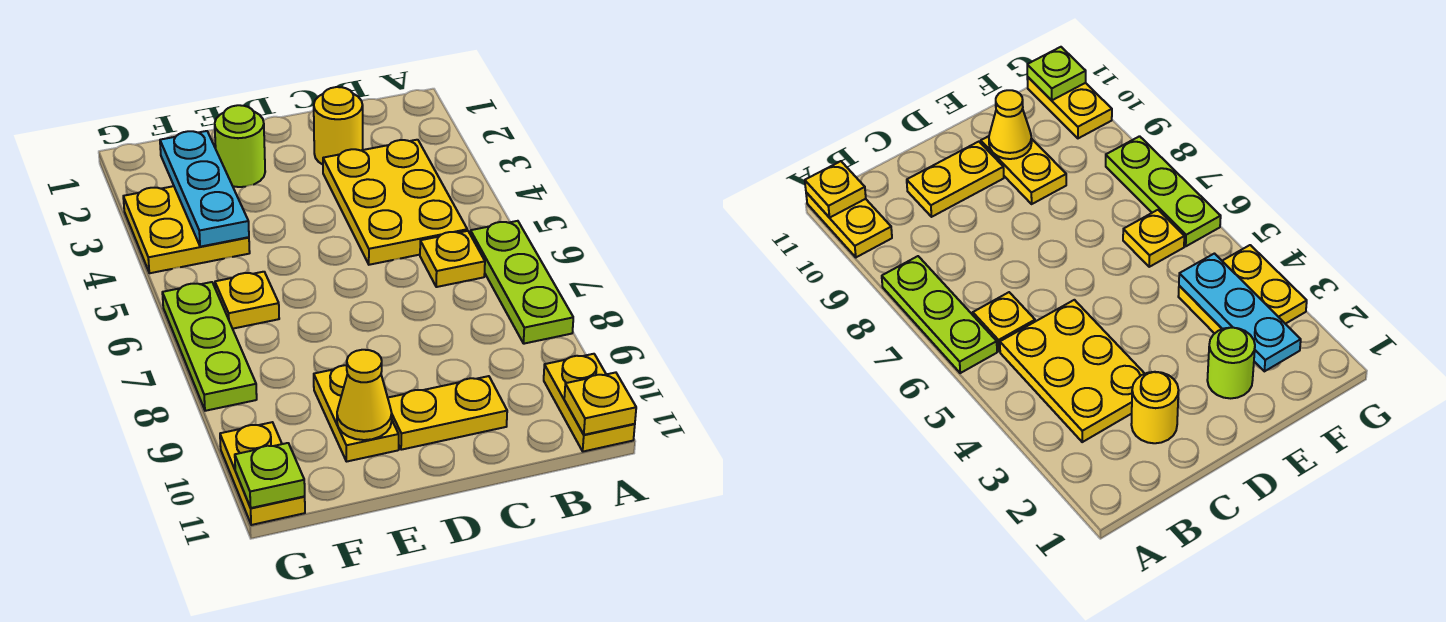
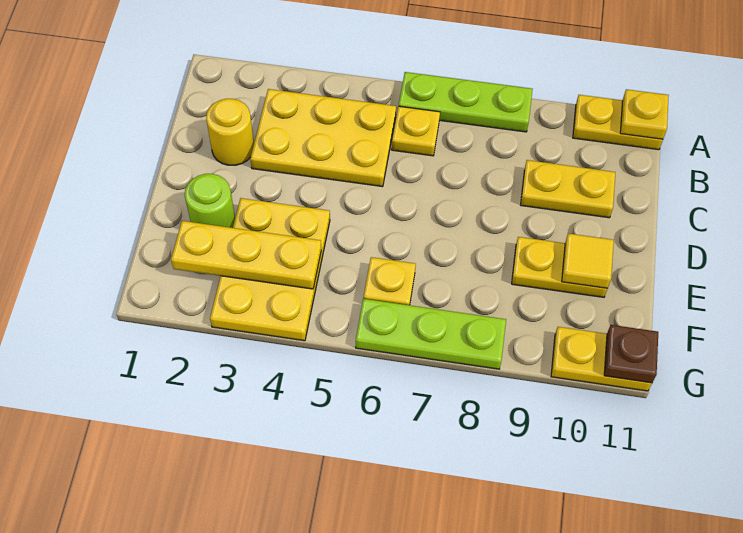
yellow 1x2 plate [388,376,507,450] -> yellow 1x2 plate turned to [521,160,615,218]
yellow 1x1 cone [337,350,392,440] -> yellow 1x1 tile [562,233,614,288]
cyan 1x3 plate [160,131,249,247] -> yellow 1x3 plate [171,221,321,289]
yellow 2x2 plate [123,186,250,273] -> yellow 2x3 plate [210,198,330,341]
lime 1x1 plate [235,443,305,508] -> brown 1x1 plate [604,325,658,383]

